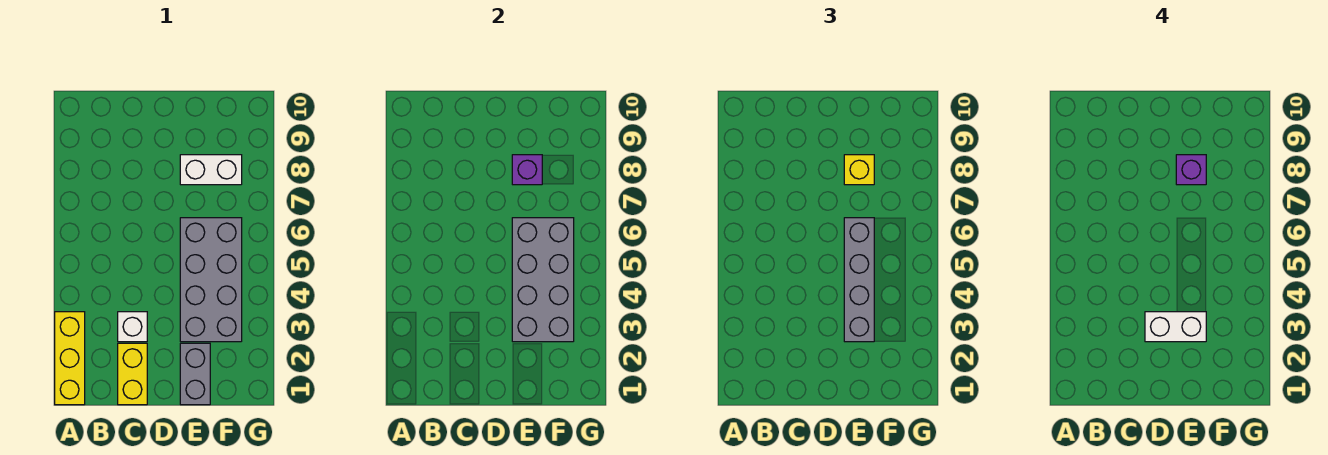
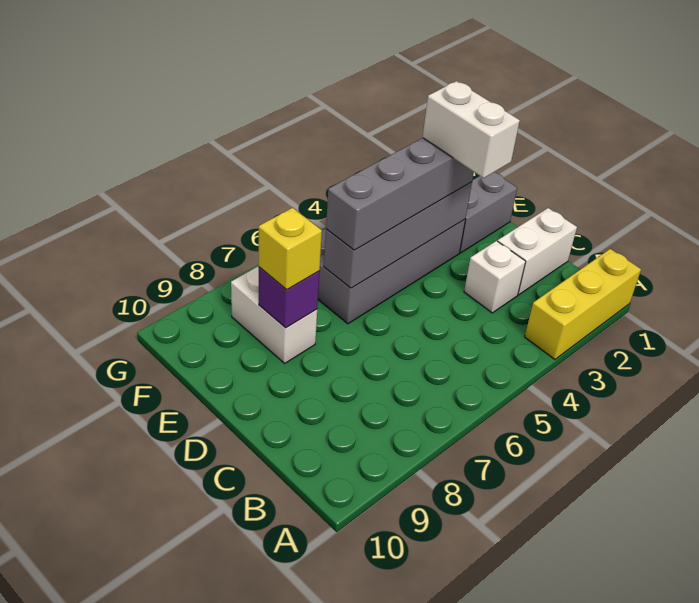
yellow 1x2 brick [118,343,147,405] -> white 1x2 brick [498,208,577,295]
grey 2x4 brick [512,218,574,342] -> grey 1x4 brick [324,182,472,288]
purple 1x1 brick [1176,155,1206,185] -> none

